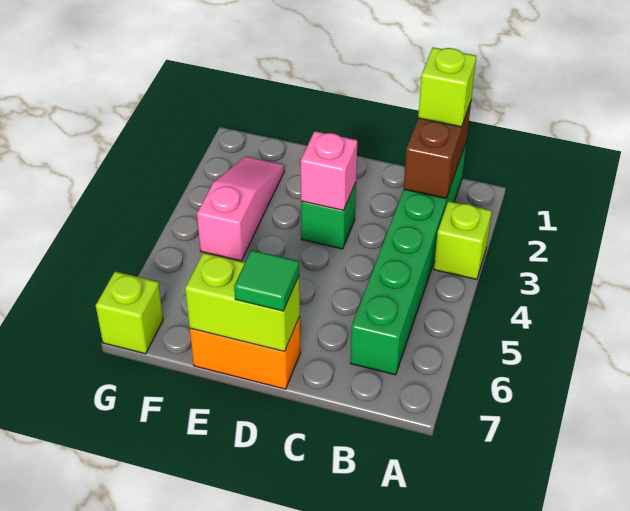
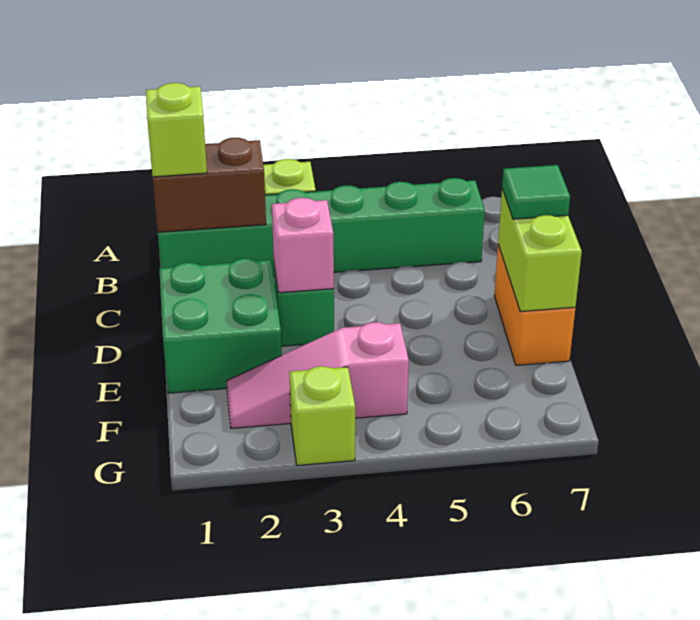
none -> green 2x2 brick [159,258,282,393]
lime 1x1 brick [96,272,163,354] -> lime 1x1 brick moved to [289,366,355,465]

